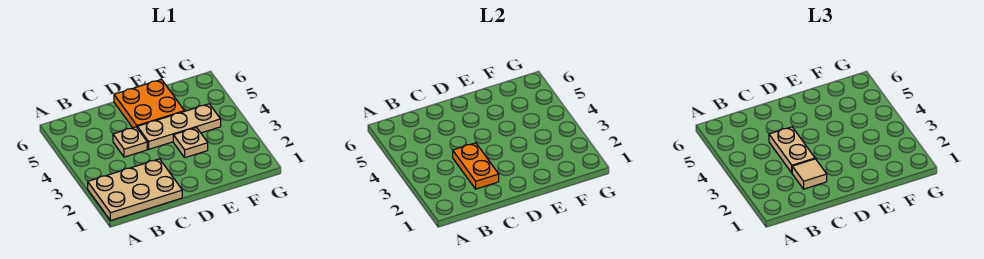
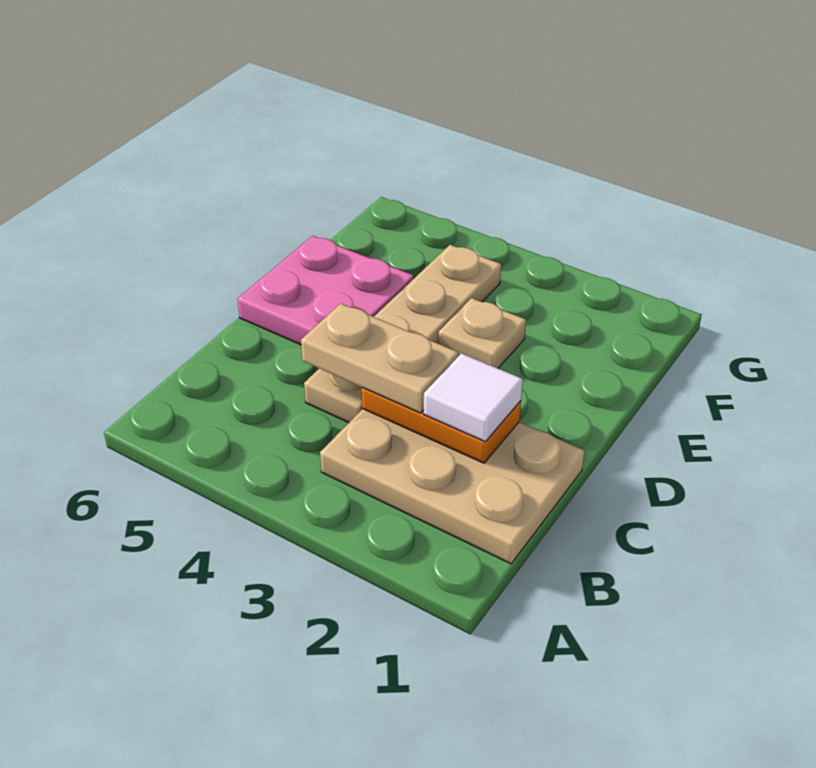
tan 2x3 plate [88,159,182,221] -> tan 2x3 plate turned to [320,409,585,564]
tan 1x1 tile [792,159,827,189] -> white 1x1 tile [424,353,523,442]
orange 2x2 plate [114,79,184,128] -> pink 2x2 plate [237,236,414,345]

